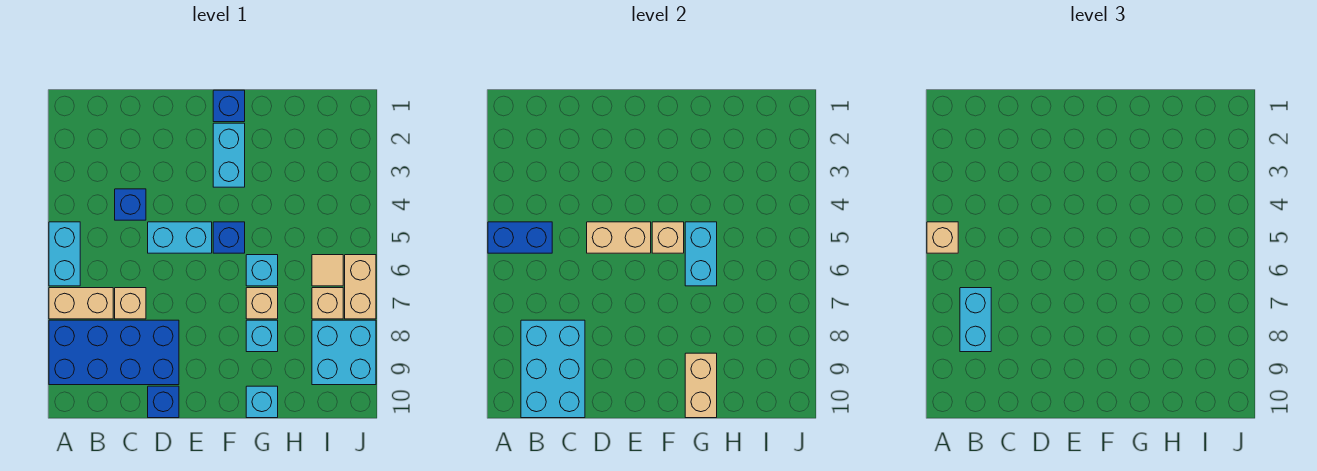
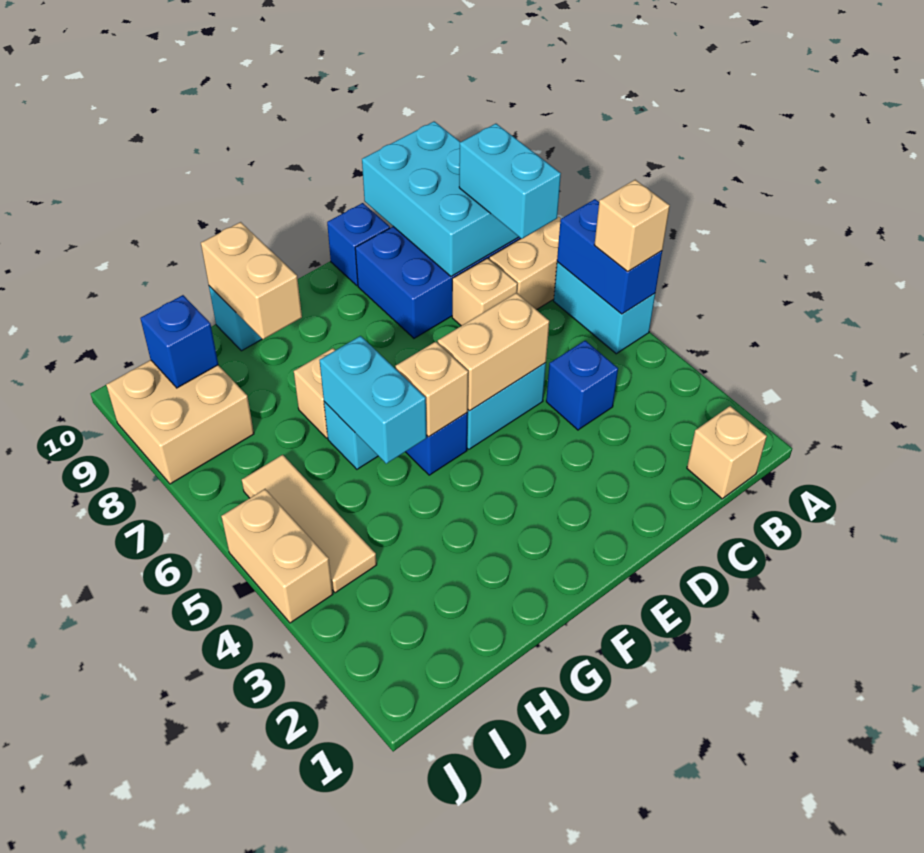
blue 1x2 brick [488,222,552,253] -> blue 1x2 brick turned to [557,199,662,314]
blue 1x1 brick [213,90,245,122] -> blue 1x1 brick moved to [140,295,218,388]
cyan 1x2 brick [213,123,245,187] -> none
cyan 1x1 brick [246,320,278,352] -> none
tan 1x1 tile [312,255,343,286] -> tan 1x3 tile [242,455,377,593]
tan 1x1 brick [312,288,343,319] -> tan 1x1 brick moved to [687,406,767,499]
cyan 2x2 brick [312,320,376,385] -> tan 2x2 brick [106,360,254,484]
tan 1x2 brick [345,255,376,319] -> tan 1x2 brick moved to [221,489,333,623]

